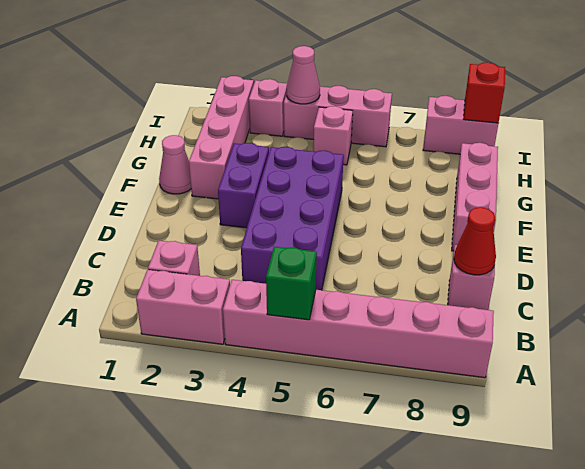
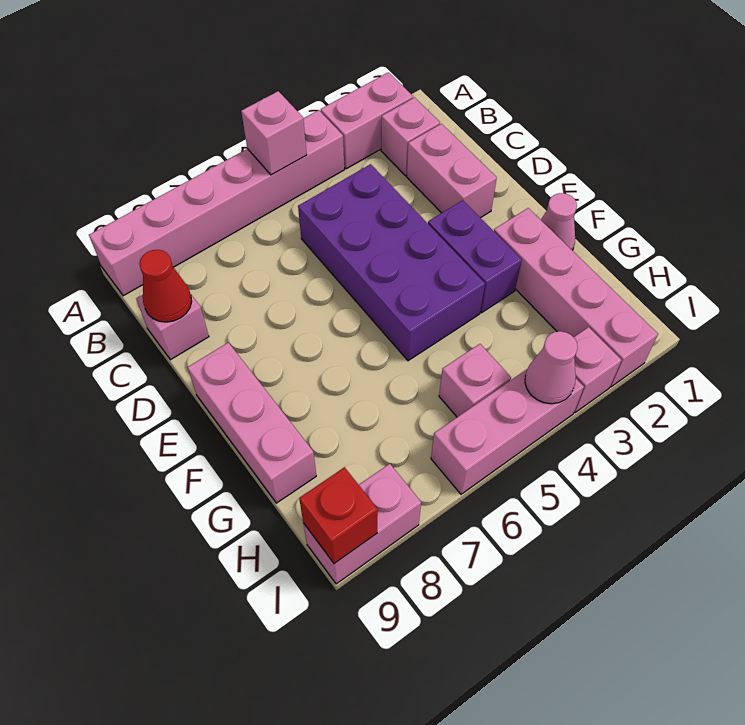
green 1x1 brick [266,247,317,320] -> pink 1x1 brick [241,91,307,175]
none -> pink 1x2 brick [407,124,497,218]

